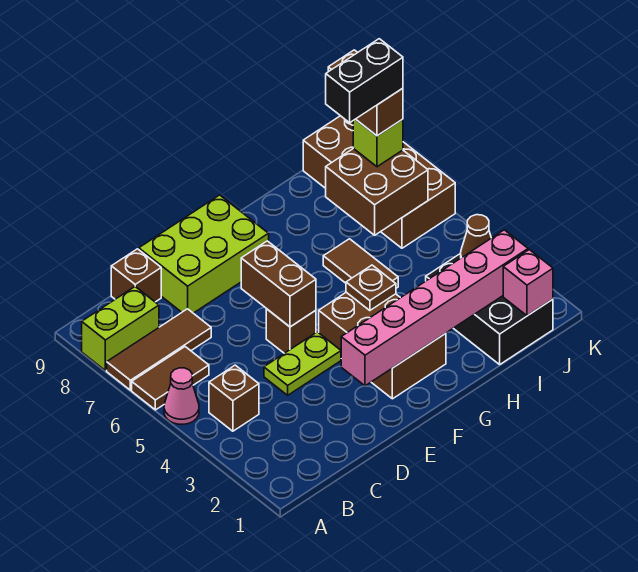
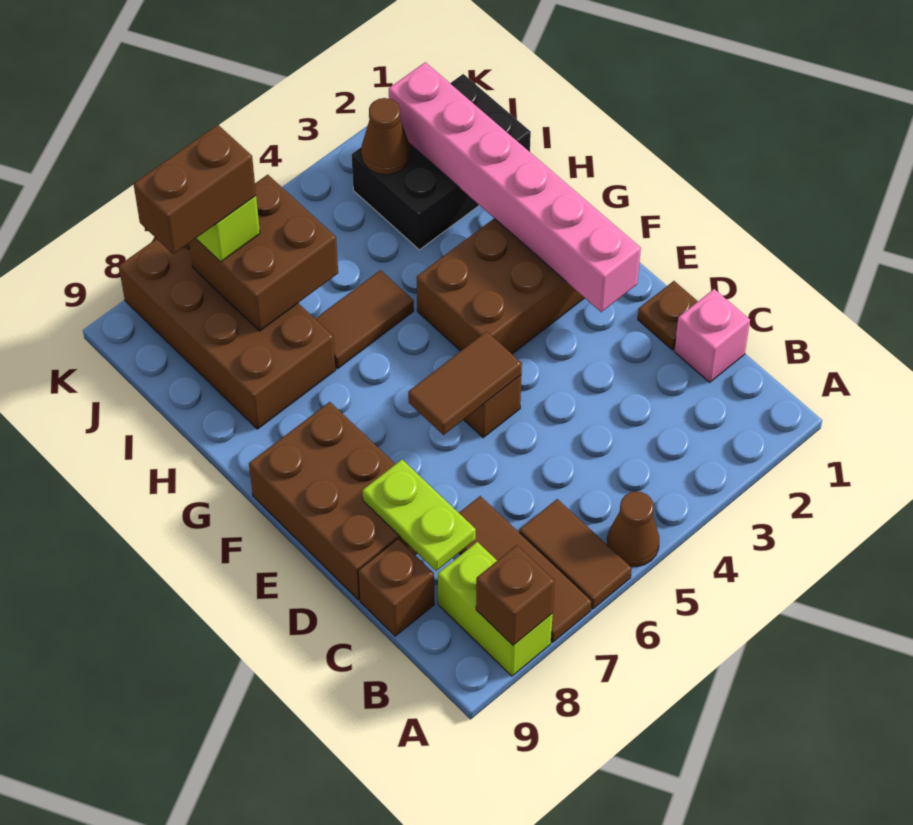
pink 1x1 cone [164,368,199,424] -> brown 1x1 cone [607,491,659,567]
brown 1x1 brick [209,365,259,431] -> brown 1x1 brick moved to [476,545,555,645]
lime 1x2 plate [264,332,341,395] -> lime 1x2 plate moved to [362,460,476,571]
lime 2x3 brick [139,195,269,313] -> brown 2x3 brick [249,402,417,600]
brown 1x2 brick [241,241,316,327] -> brown 1x2 tile [408,331,522,435]
brown 1x1 plate [346,265,396,311] -> brown 1x1 plate moved to [638,281,698,350]
black 1x2 brick [326,39,403,123] -> none
pink 1x1 brick [503,250,553,316] -> pink 1x1 brick moved to [674,289,750,382]
brown 2x4 brick [303,116,455,248] -> brown 2x4 brick turned to [119,239,336,429]

